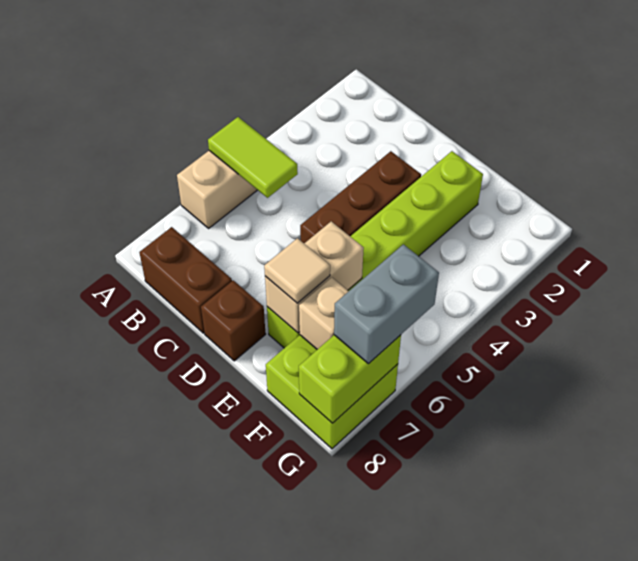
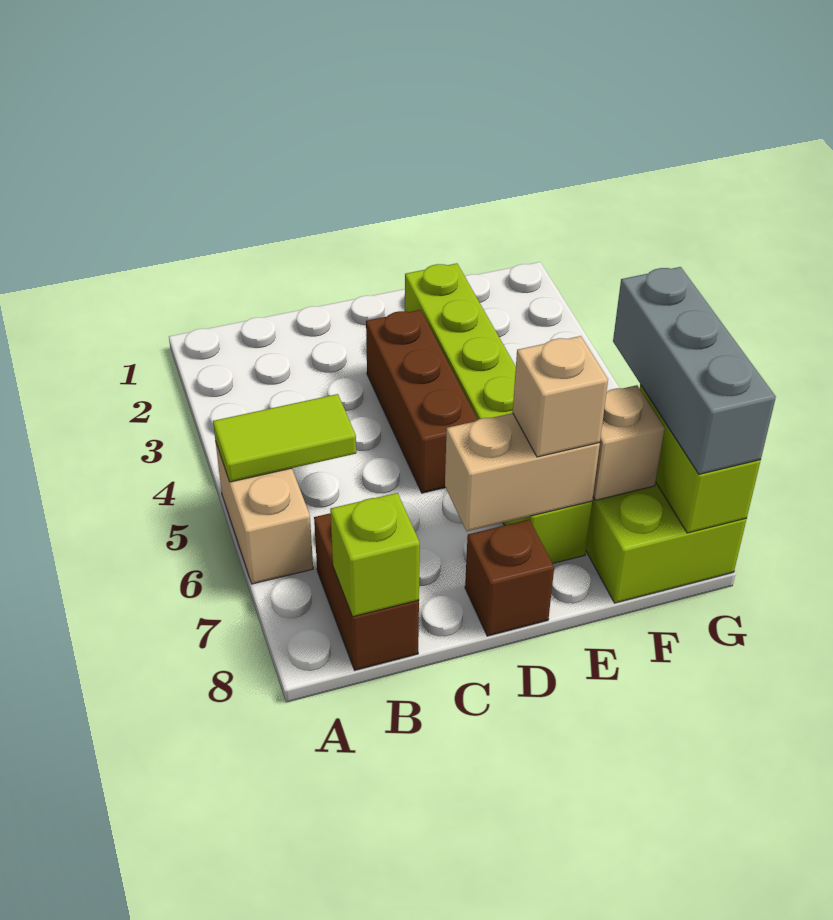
brown 1x2 brick [140,227,232,333] -> brown 1x2 brick turned to [314,513,419,670]
none -> lime 1x1 brick [330,493,420,617]
tan 1x2 brick [265,221,364,333] -> tan 1x2 brick turned to [445,413,600,531]
tan 1x1 tile [264,238,330,303] -> tan 1x1 brick [513,336,608,457]
grey 1x2 brick [334,244,439,364] -> grey 1x3 brick [613,267,776,474]

